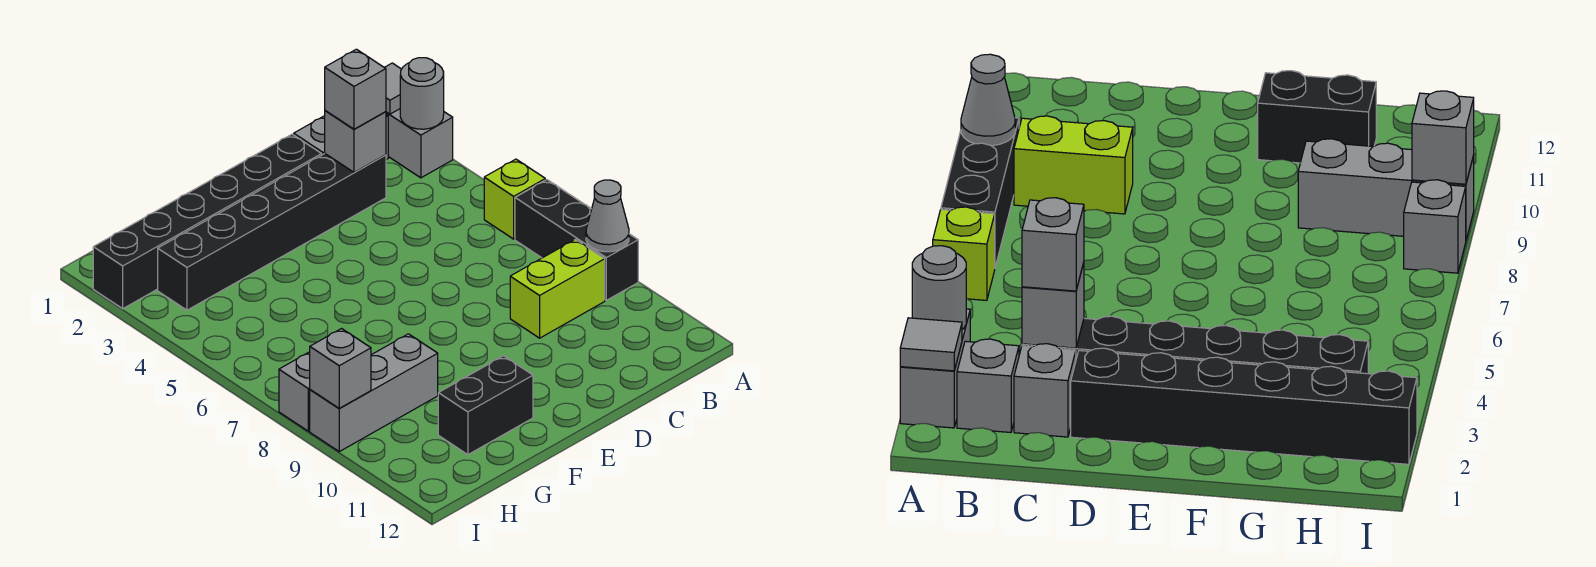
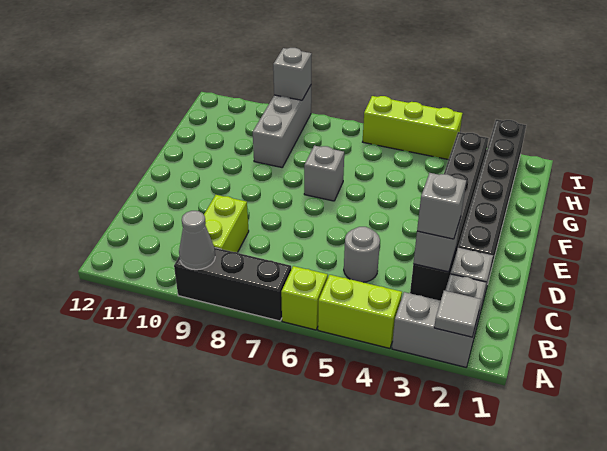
grey 1x1 round brick [400,58,444,129] -> grey 1x1 round brick moved to [344,227,380,282]
none -> lime 1x2 brick [318,275,402,348]
black 1x2 brick [438,356,533,455] -> none
none -> lime 1x3 brick [363,96,463,160]
grey 1x1 brick [279,352,310,431] -> grey 1x1 brick moved to [304,145,344,201]

